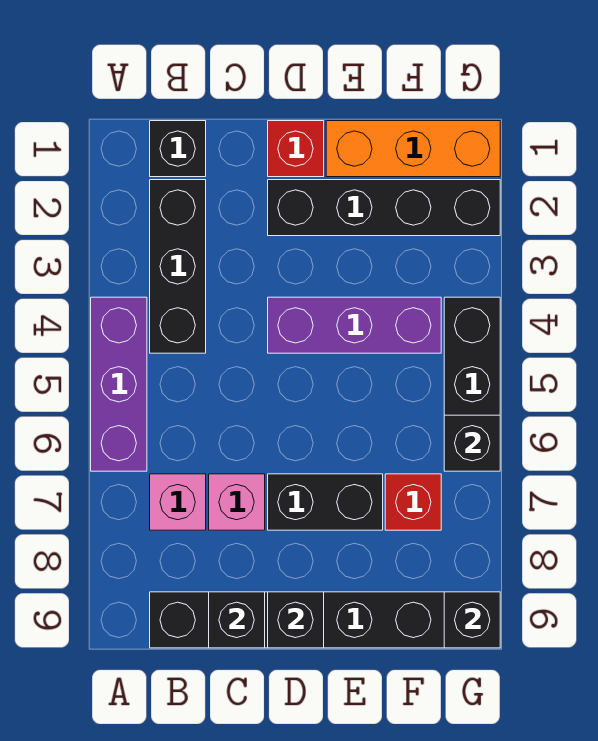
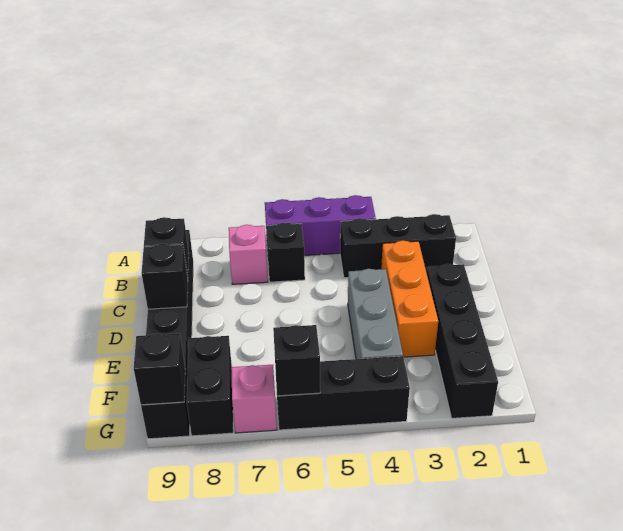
black 1x1 brick [150,121,206,177] -> black 1x1 brick moved to [266,223,305,282]
pink 1x1 brick [209,474,265,530] -> pink 1x1 brick moved to [231,365,277,433]
red 1x1 brick [268,121,324,177] -> none
purple 1x3 brick [268,297,441,353] -> grey 1x3 brick [348,269,403,359]
black 1x2 brick [268,474,383,530] -> black 1x2 brick moved to [187,336,233,436]
orange 1x3 brick [326,121,500,177] -> orange 1x3 brick moved to [381,241,438,357]
red 1x1 brick [385,474,441,530] -> none

